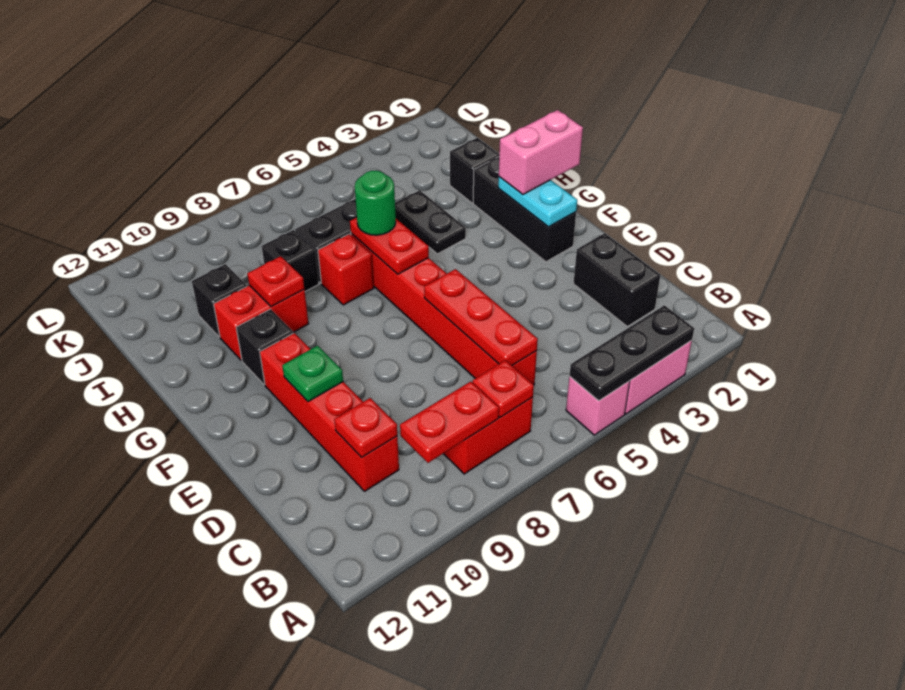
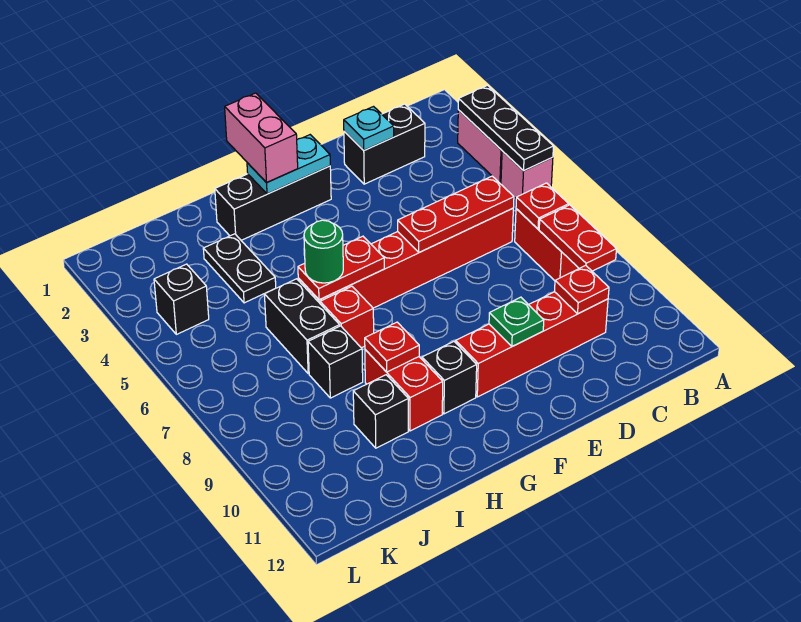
none -> cyan 1x1 plate [344,107,394,150]
black 1x2 plate [395,190,466,254] -> black 1x2 plate turned to [203,234,276,303]
black 1x1 brick [450,138,499,203] -> black 1x1 brick moved to [154,264,209,334]

